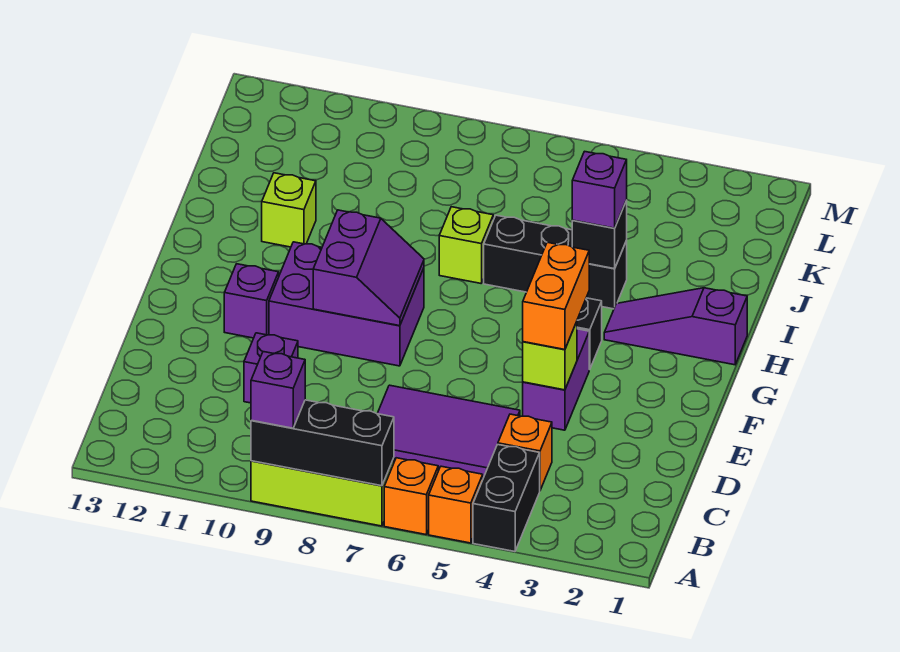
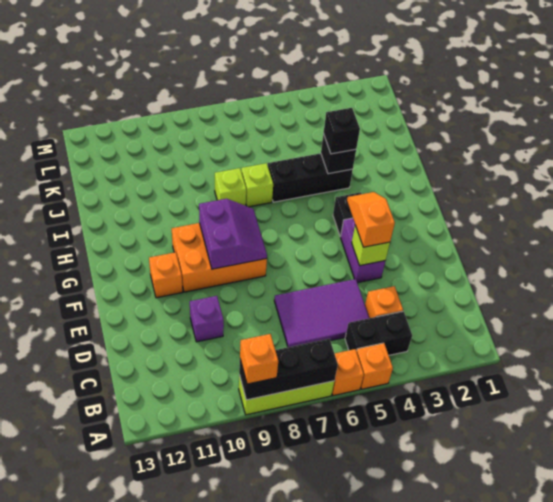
black 1x2 brick [473,445,540,552] -> black 1x2 brick turned to [345,311,412,355]
purple 1x1 brick [251,352,305,428] -> orange 1x1 brick [240,334,278,384]
orange 1x2 brick [523,242,589,350] -> orange 1x2 slope [347,192,395,247]
purple 2x3 brick [269,242,424,366] -> orange 2x3 brick [172,223,267,292]
purple 1x1 brick [224,264,279,338] -> orange 1x1 brick [149,252,183,298]
purple 1x3 slope [604,288,747,365] -> none
purple 1x1 brick [572,151,627,228] -> black 1x1 brick [323,108,360,154]
lime 1x1 brick [262,173,316,247] -> lime 1x1 brick moved to [215,168,246,206]

